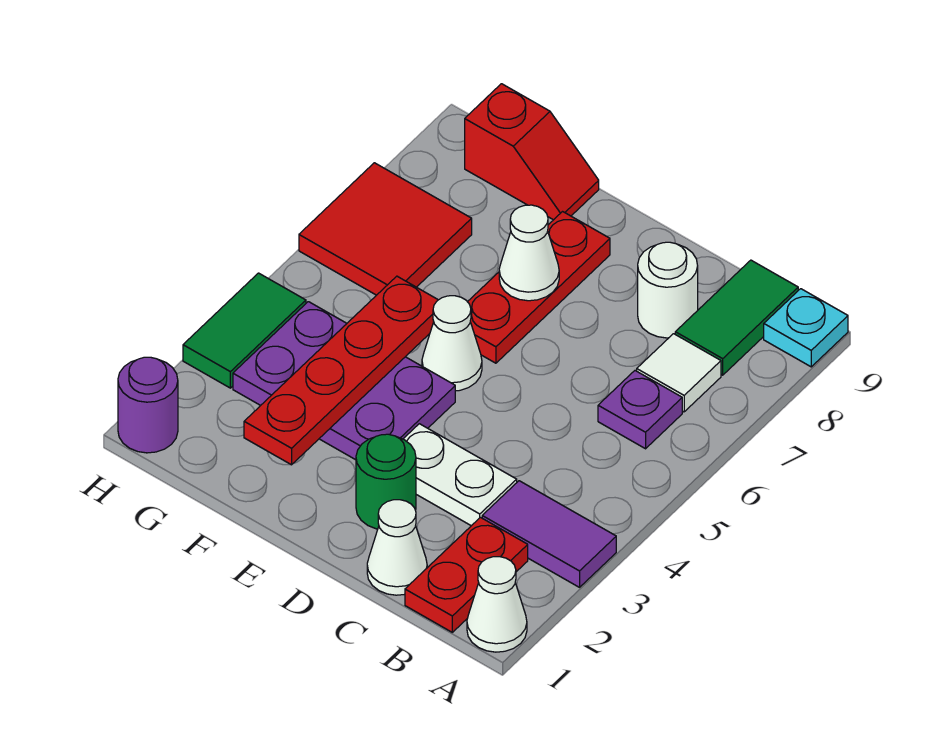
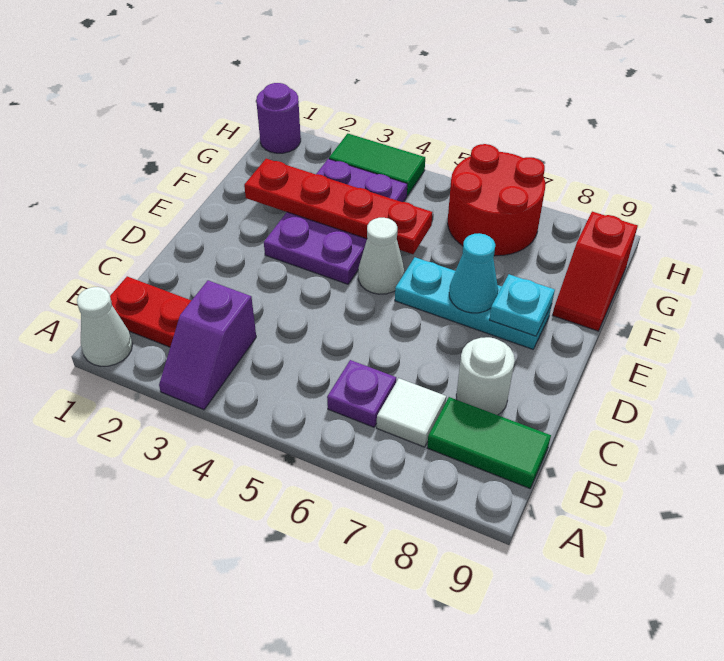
purple 1x2 tile [482,481,616,587] -> purple 1x2 slope [159,280,256,410]
cyan 1x1 plate [764,289,848,367] -> cyan 1x1 plate moved to [489,274,555,336]
white 1x1 cone [367,500,427,595] -> none
white 1x2 plate [404,424,517,526] -> none
green 1x1 round brick [356,434,416,529] -> none
red 1x3 plate [468,212,610,363] -> cyan 1x3 plate [395,257,552,349]
white 1x1 cone [499,205,559,301] -> cyan 1x1 cone [449,233,498,313]
red 2x2 tile [299,163,472,295] -> red 2x2 round brick [448,144,545,256]

